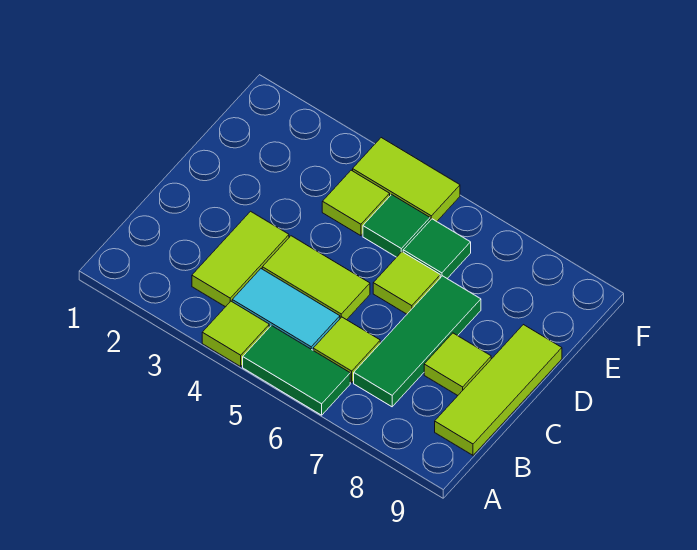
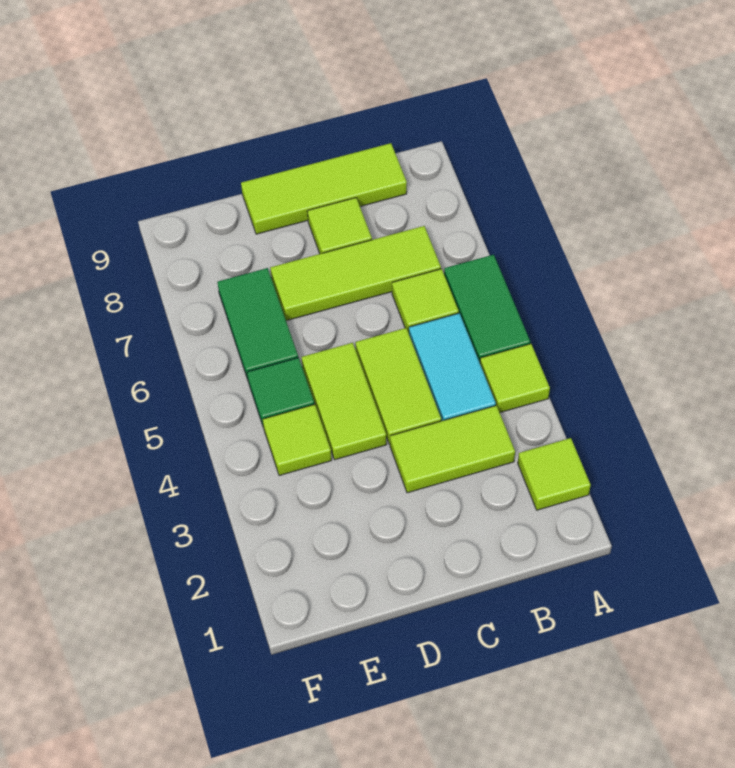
green 1x3 tile [354,276,481,407] -> lime 1x3 tile [270,226,441,321]
lime 1x1 tile [373,252,440,314] -> lime 1x1 tile moved to [518,438,591,510]
green 1x1 tile [403,219,471,278] -> green 1x2 tile [217,268,298,379]
lime 1x2 tile [353,138,460,221] -> lime 1x2 tile moved to [302,343,387,460]

